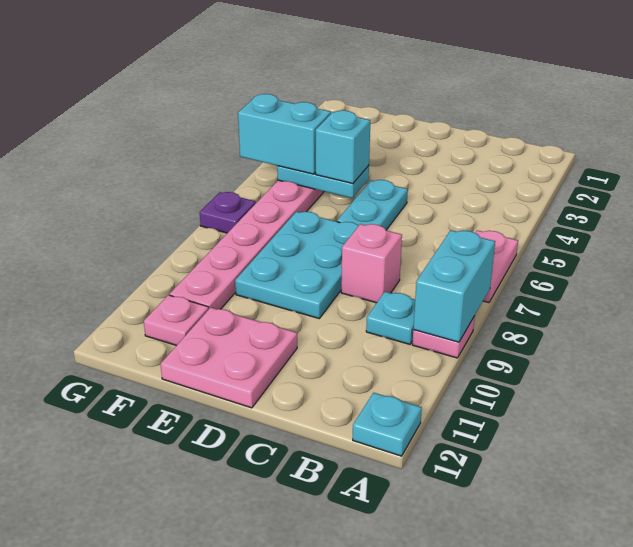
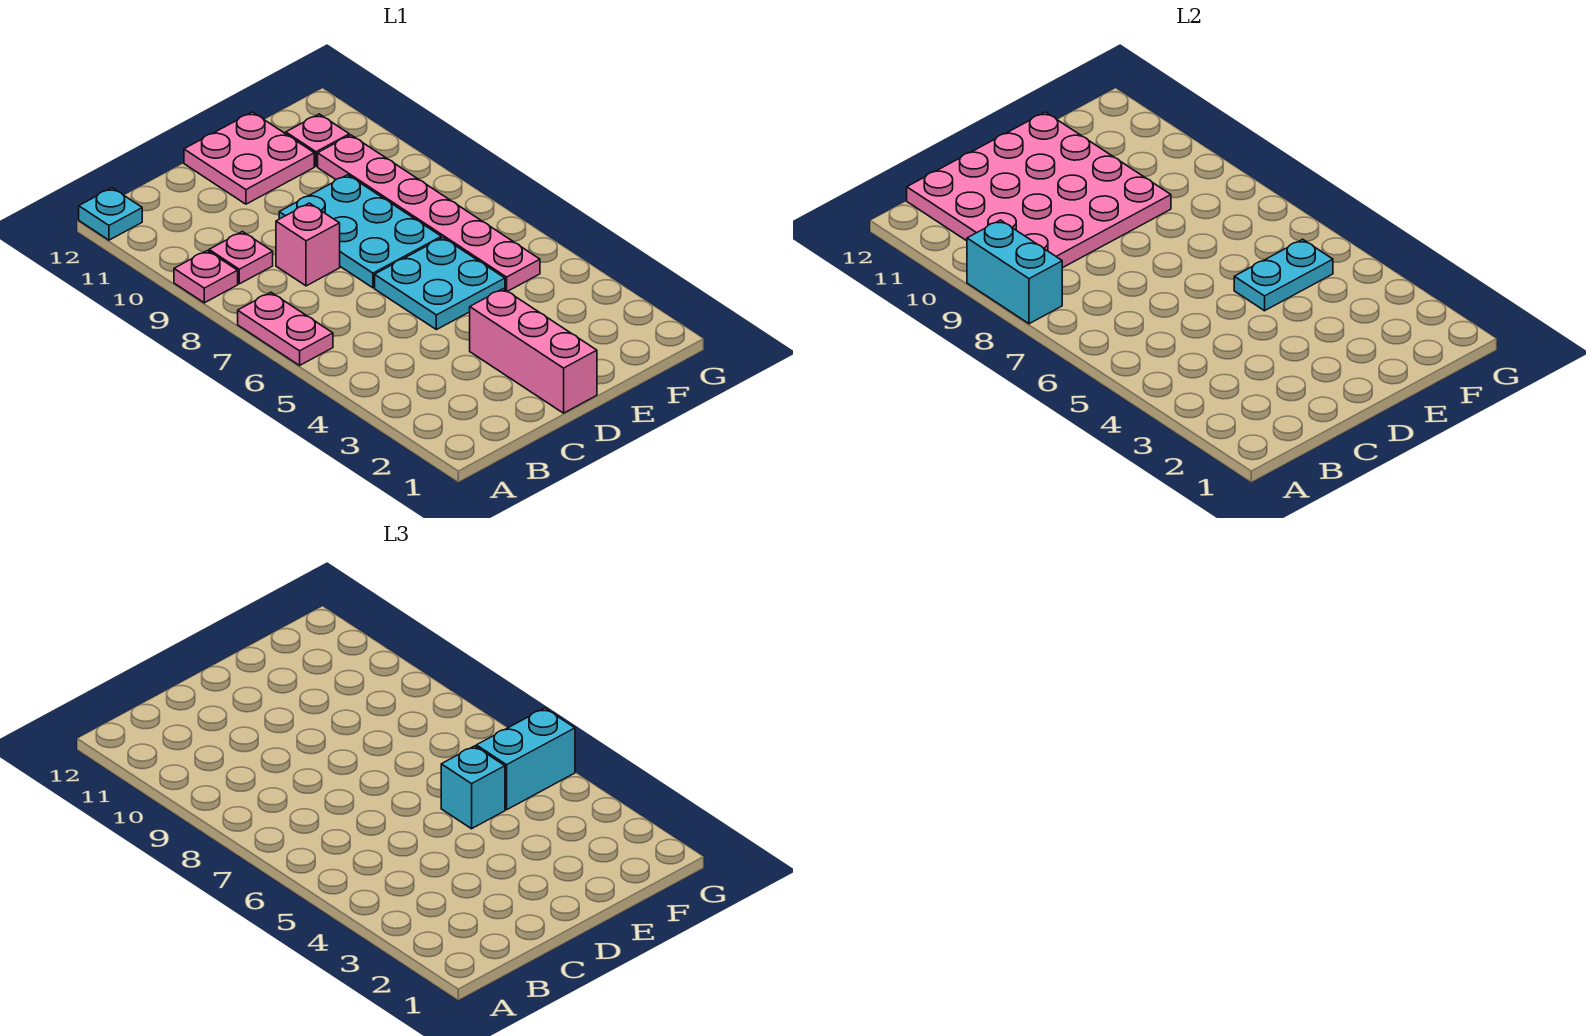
cyan 1x1 plate [366,292,415,344] -> pink 1x1 plate [209,232,273,284]
none -> pink 4x4 plate [907,112,1171,268]
none -> pink 1x3 brick [470,289,597,413]
cyan 1x2 plate [337,180,408,230] -> cyan 2x2 plate [375,238,505,330]
purple 1x1 plate [200,192,256,233] -> none

